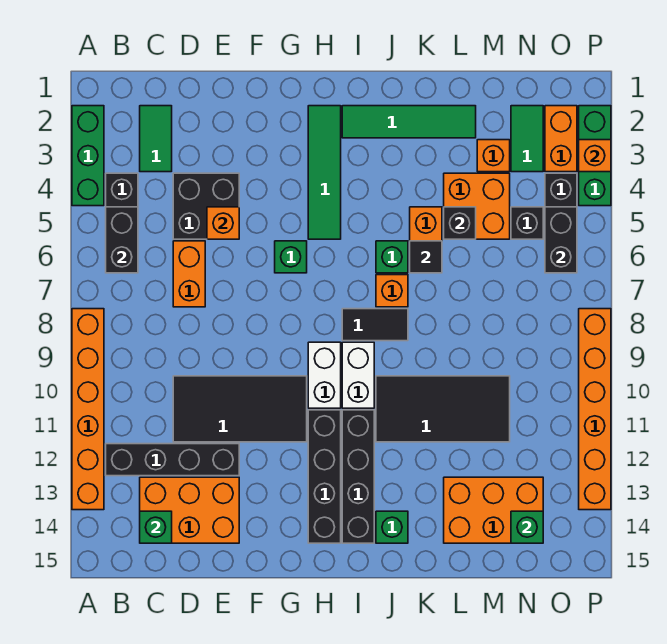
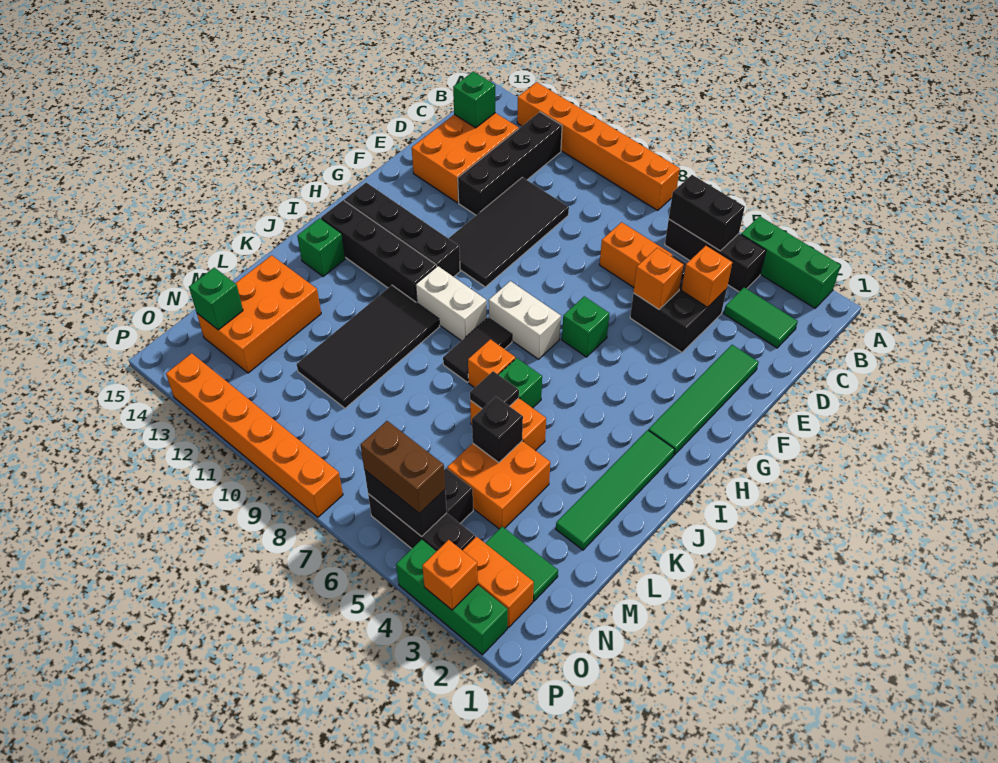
green 1x4 tile [308,106,341,239] -> green 1x4 tile turned to [649,345,759,455]
white 1x2 brick [308,342,341,408] -> white 1x2 brick moved to [489,281,561,359]
orange 1x1 brick [477,140,510,172] -> orange 1x1 brick moved to [681,246,732,307]
none -> brown 1x2 brick [361,421,445,513]

